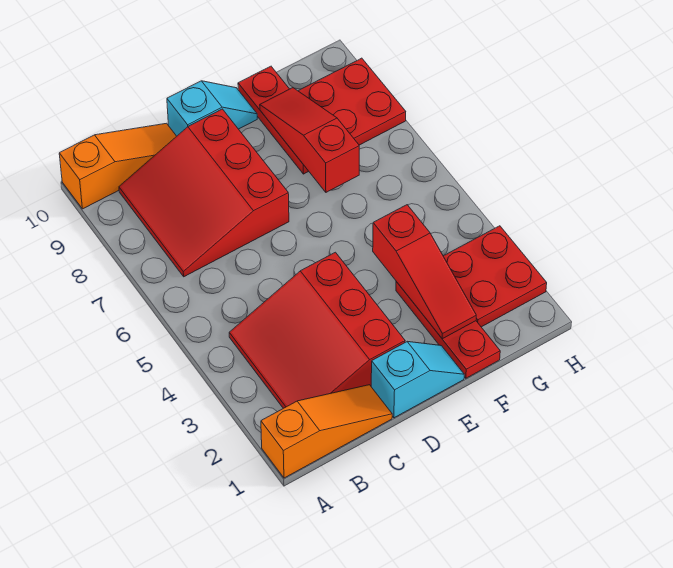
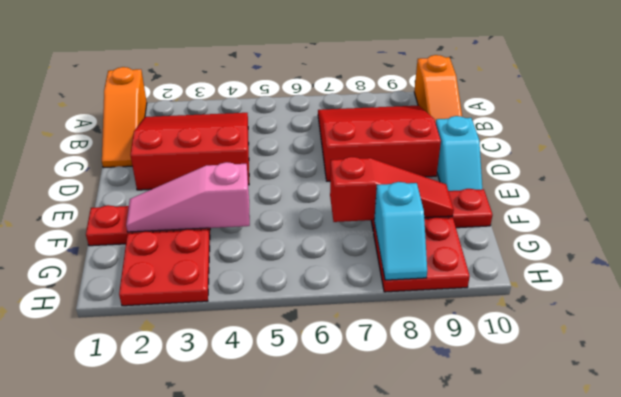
cyan 1x2 slope [371,342,464,418] -> cyan 1x2 slope moved to [374,182,427,280]
red 1x3 slope [373,205,476,339] -> pink 1x3 slope [126,162,250,232]

